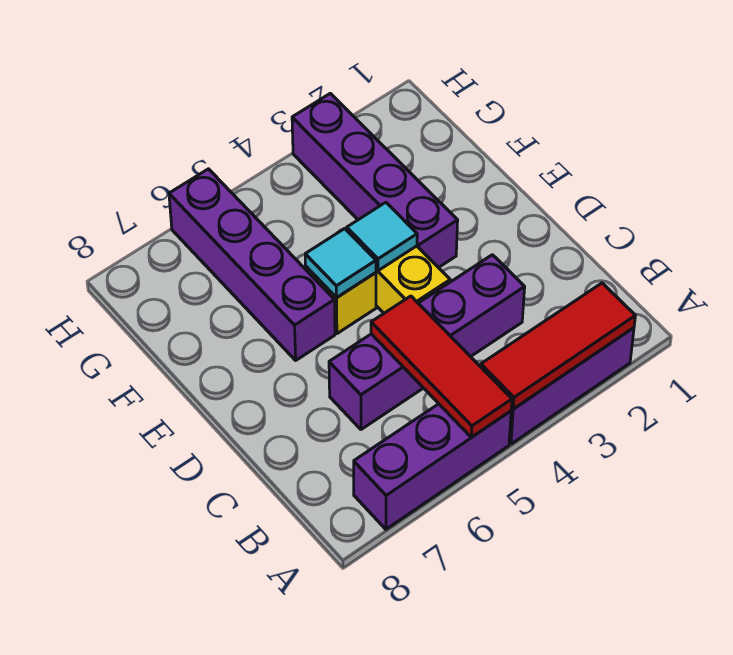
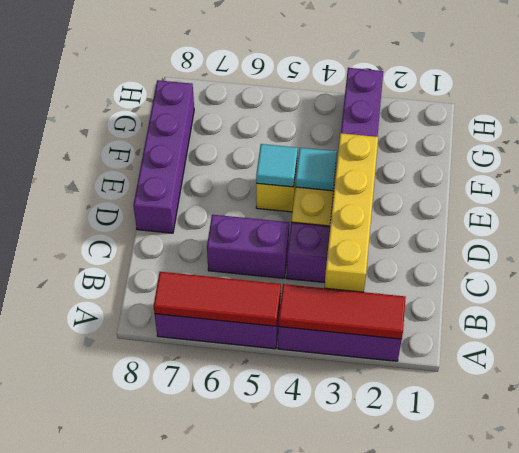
red 1x3 tile [371,296,512,437] -> red 1x3 tile turned to [154,272,281,326]
none -> yellow 1x4 brick [324,133,378,292]
purple 1x4 brick [169,169,335,360] -> purple 1x4 brick moved to [133,80,194,233]

